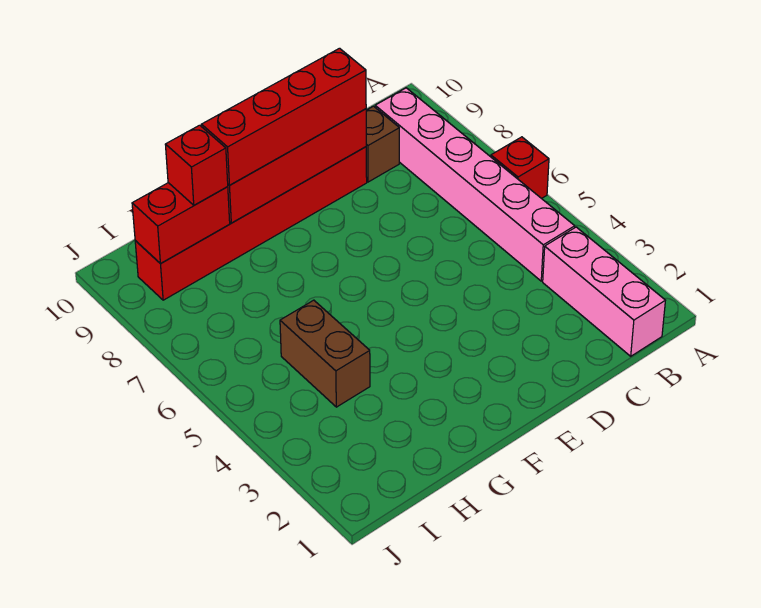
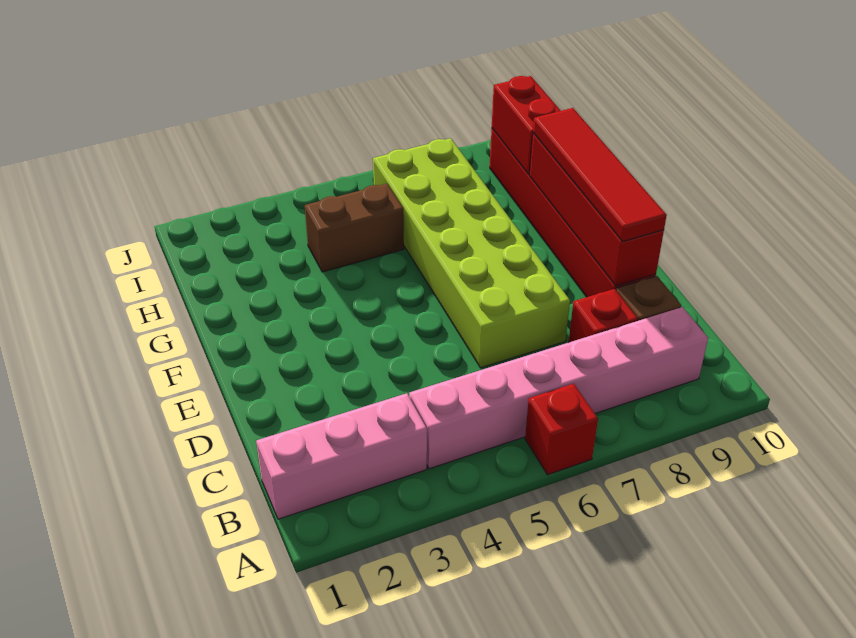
none -> lime 2x6 brick [373,138,570,368]
red 1x4 brick [201,48,366,185] -> red 1x4 tile [533,108,667,242]
red 1x1 brick [165,125,228,205] -> red 1x1 brick moved to [569,289,638,342]

